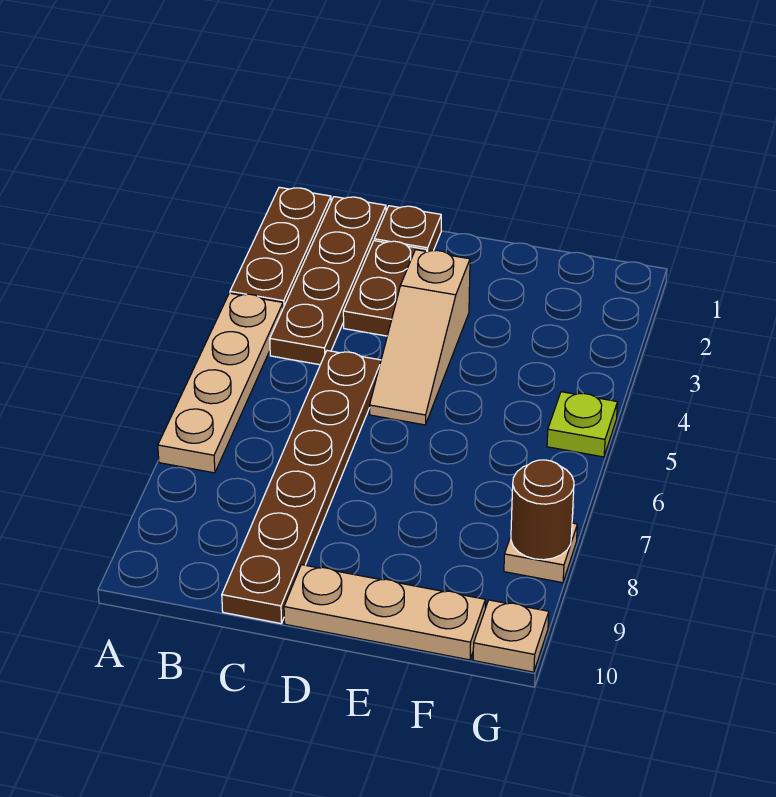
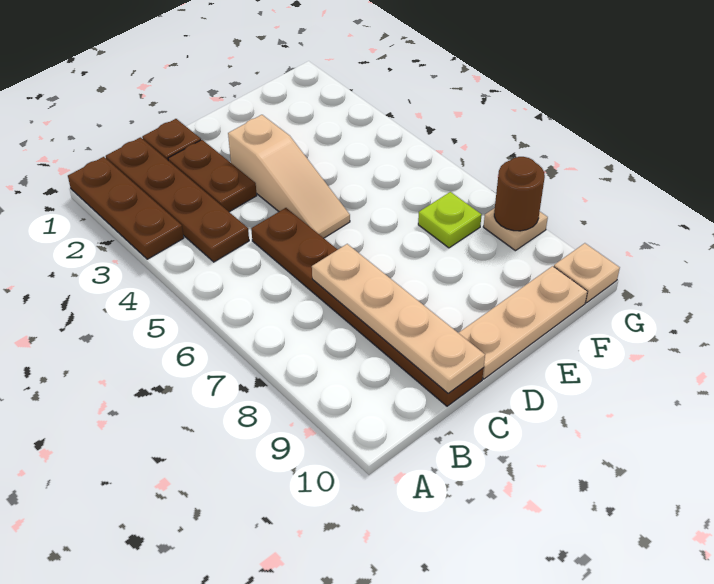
tan 1x4 plate [158,293,283,473] -> tan 1x4 plate moved to [312,244,485,393]
lime 1x1 plate [547,392,617,457] -> lime 1x1 plate moved to [418,192,482,248]

